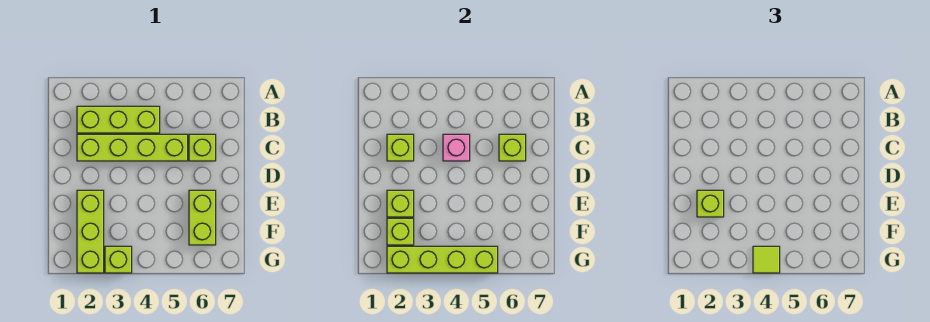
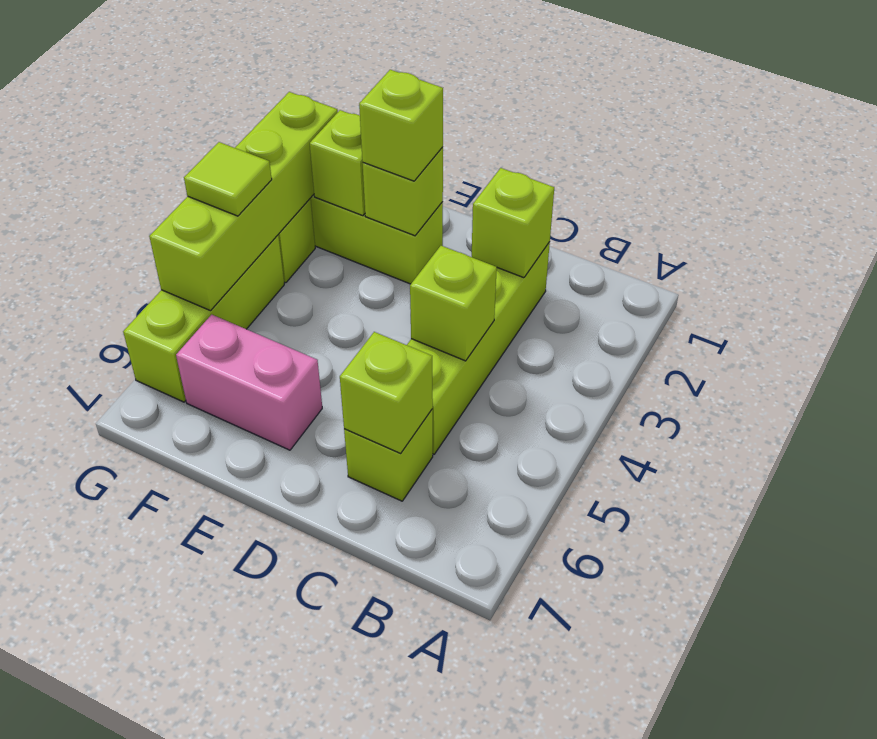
lime 1x3 brick [77,106,160,133] -> lime 1x3 brick moved to [123,235,284,402]
pink 1x1 brick [443,134,470,161] -> lime 1x1 brick [410,246,497,361]
lime 1x2 brick [189,190,216,245] -> pink 1x2 brick [176,315,322,450]

